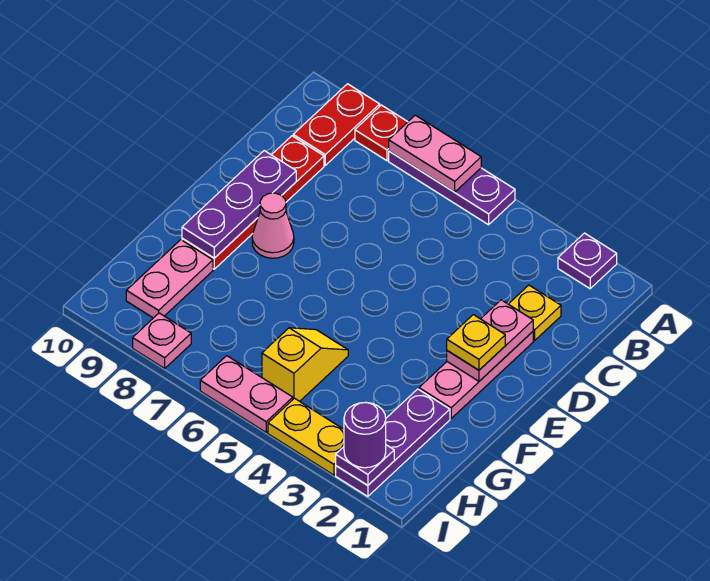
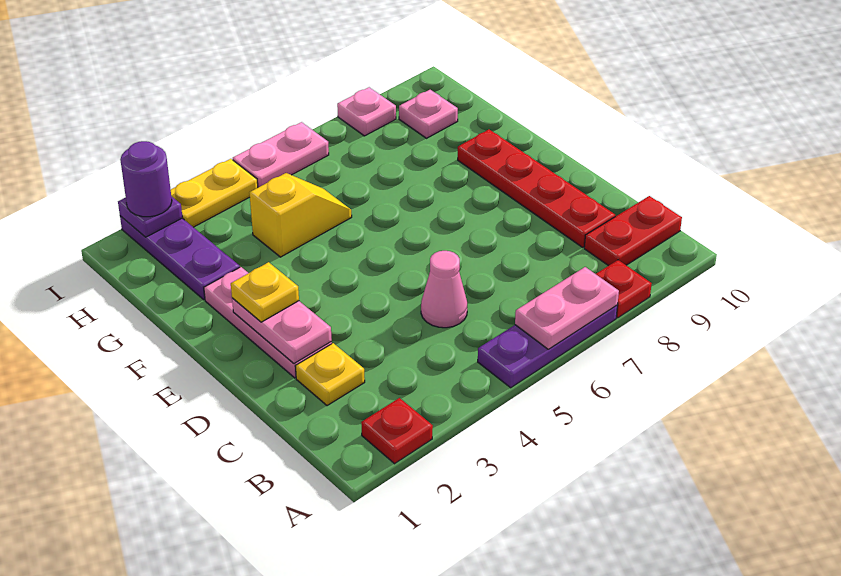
purple 1x1 plate [558,233,617,289] -> red 1x1 plate [361,398,433,464]
red 1x2 plate [293,84,380,165] -> red 1x2 plate turned to [584,196,682,266]
purple 1x3 plate [182,151,296,258] -> none
pink 1x1 cone [252,193,294,258] -> pink 1x1 cone moved to [421,251,467,328]
yellow 1x2 slope [262,328,348,401] -> yellow 1x2 slope turned to [250,173,352,257]
pink 1x2 plate [126,240,213,318] -> pink 1x1 plate [399,90,458,138]

